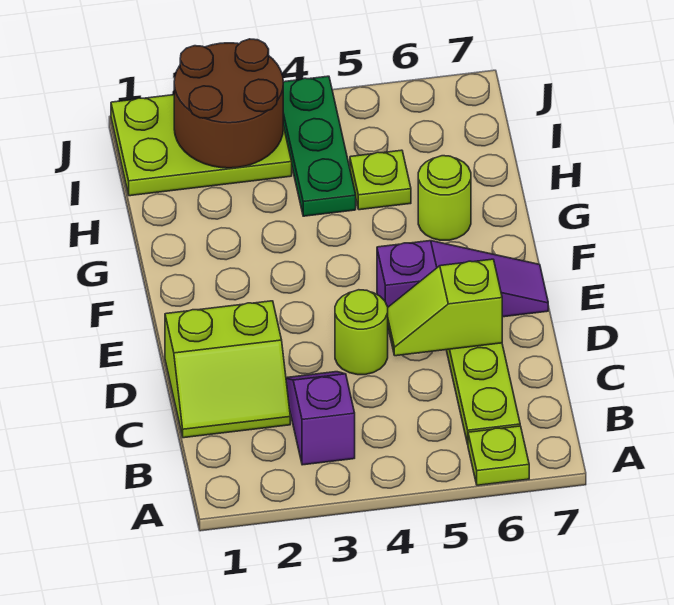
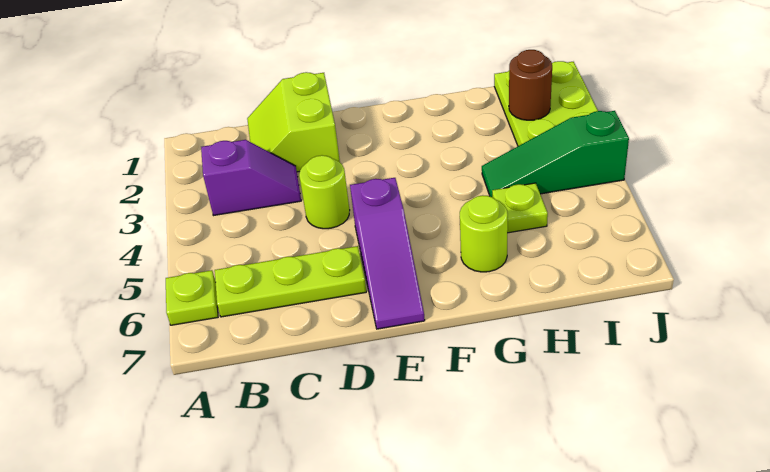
lime 1x2 slope [388,259,502,356] -> none
green 1x3 plate [283,76,356,216] -> green 1x3 slope [482,111,629,197]
brown 2x2 round brick [174,39,283,168] -> brown 1x1 round brick [509,50,552,120]

